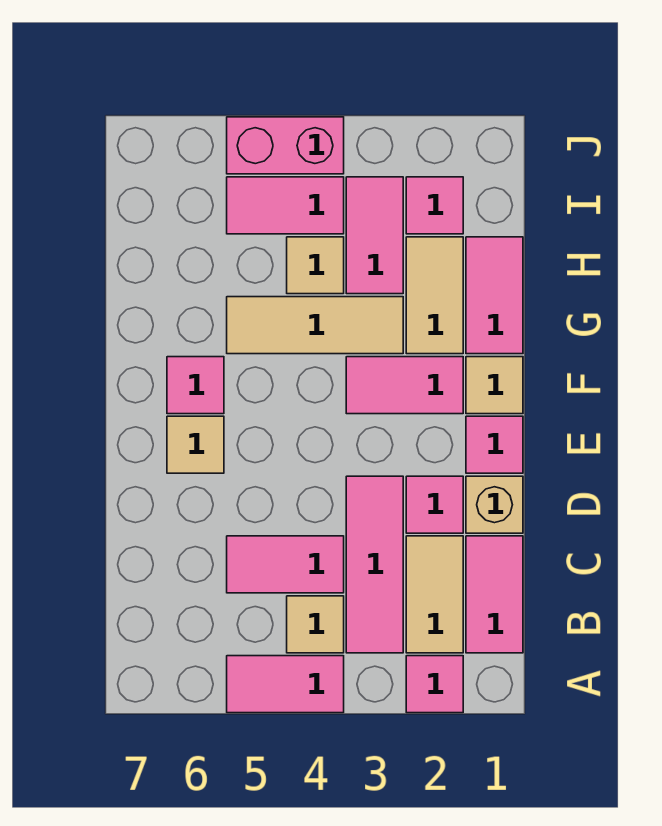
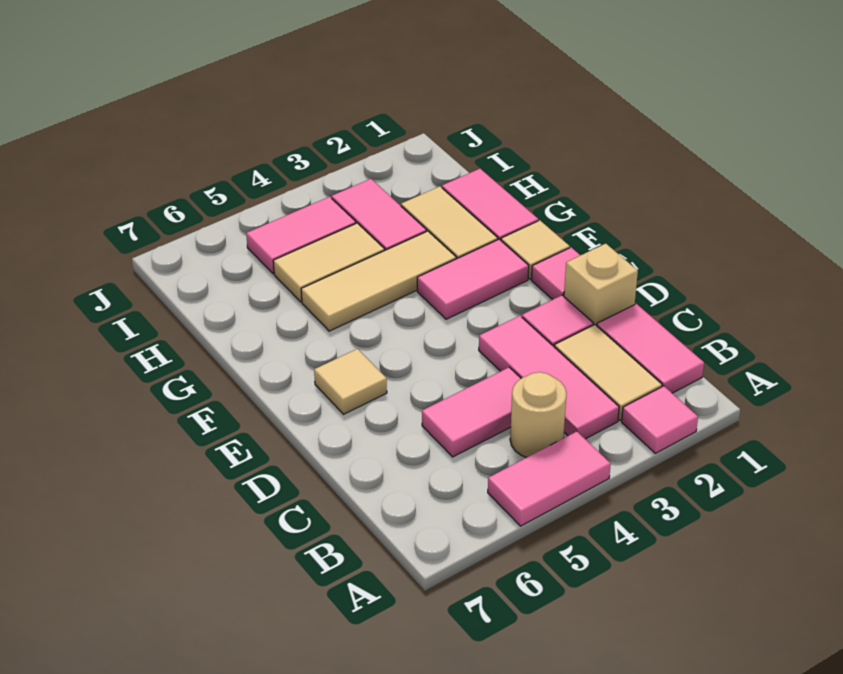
tan 1x1 tile [287,596,344,653] -> tan 1x1 round brick [510,372,566,457]
pink 1x1 tile [167,357,224,414] -> none
tan 1x1 tile [287,237,344,294] -> tan 1x2 tile [273,223,385,302]
pink 1x1 tile [406,177,463,234] -> none
pink 1x2 brick [227,117,344,174] -> none

